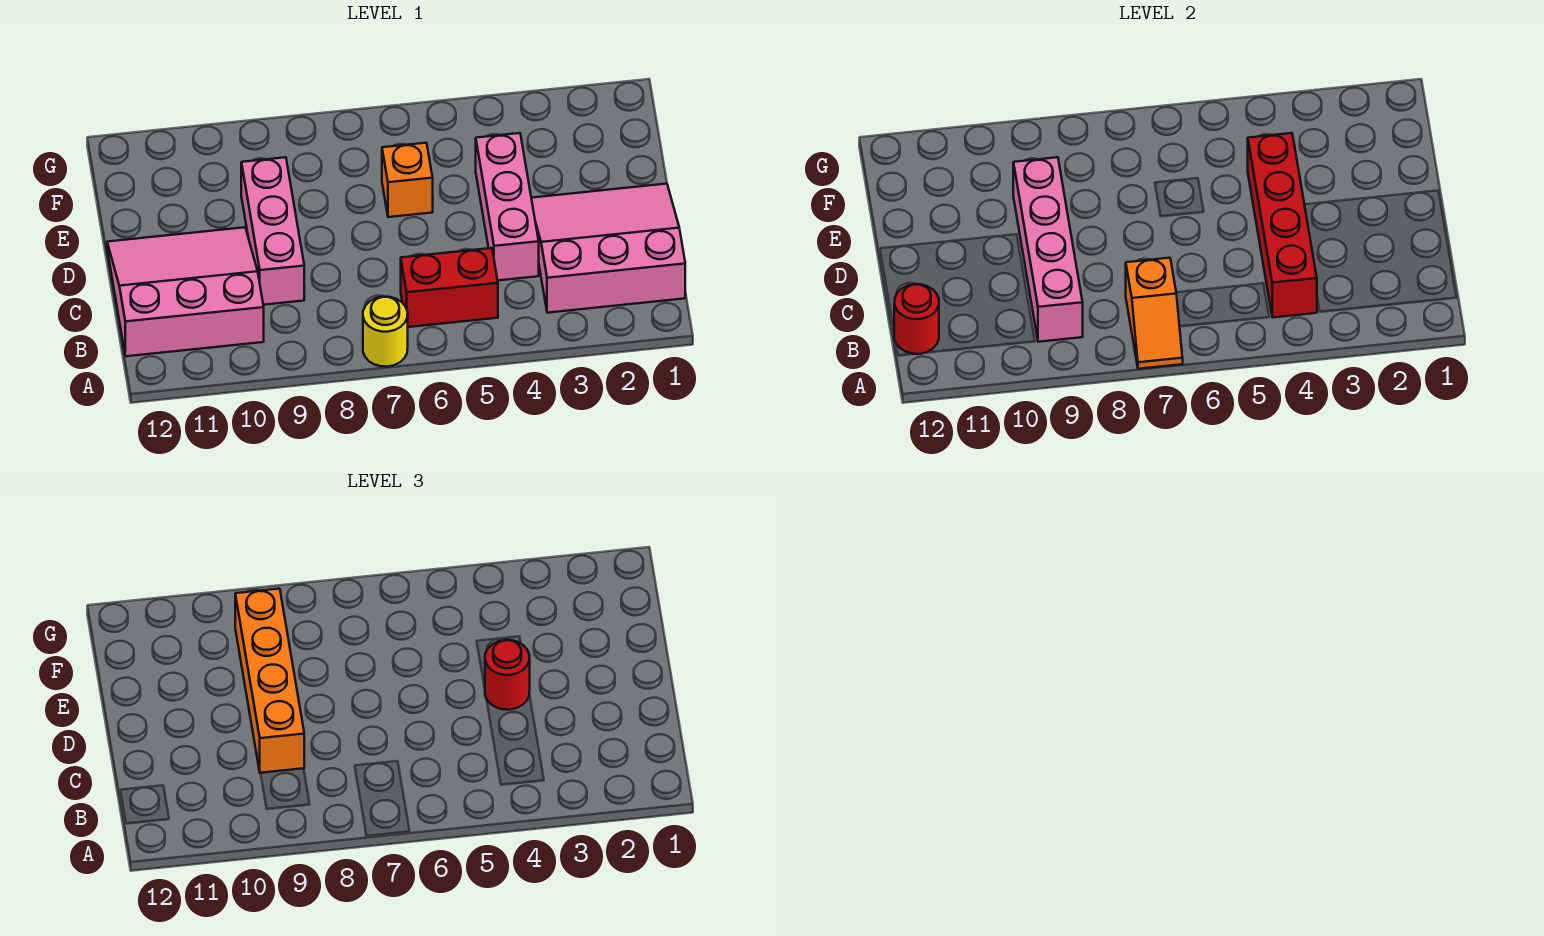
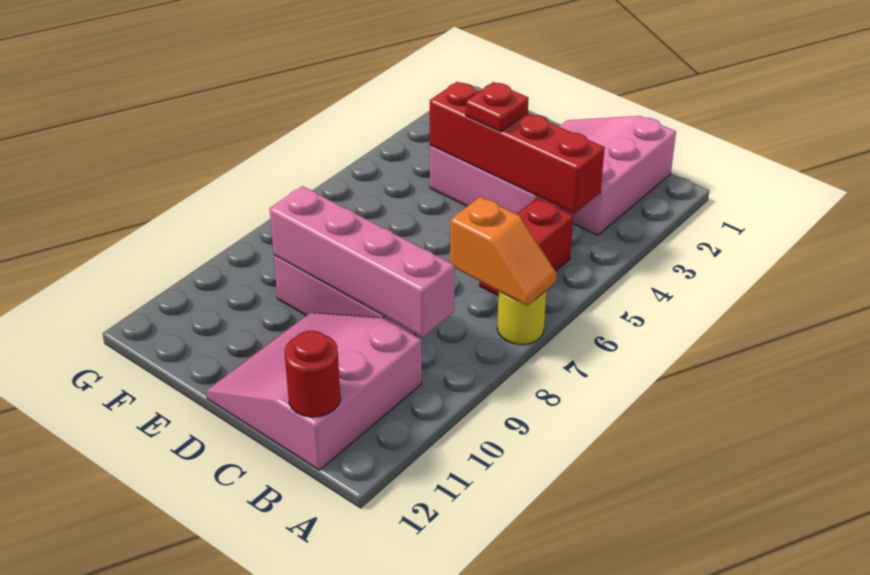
orange 1x4 brick [235,589,304,773] -> none
red 1x1 round brick [485,640,530,710] -> red 1x1 plate [466,82,529,132]
orange 1x1 brick [382,143,433,217] -> none

